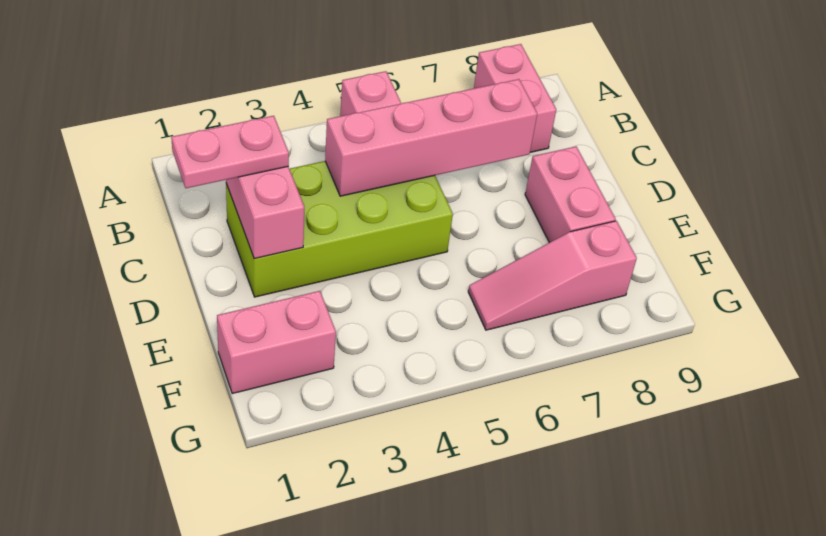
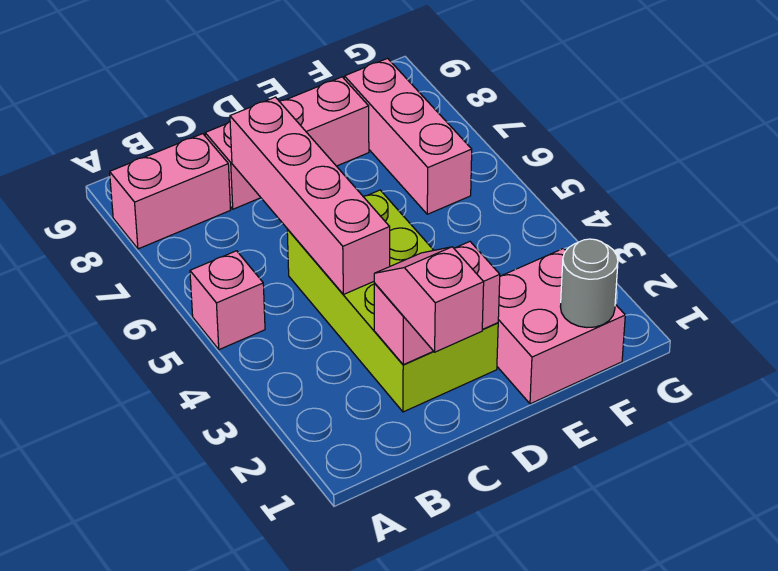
pink 1x2 plate [171,116,289,188] -> pink 1x2 slope [374,247,484,352]
pink 1x2 brick [525,147,616,243] -> pink 1x3 brick [205,77,369,209]
pink 1x2 brick [217,291,336,394] -> pink 2x2 brick [497,248,625,404]
none -> grey 1x1 round brick [560,239,618,328]
pink 1x3 slope [468,221,637,330] -> pink 1x3 brick [344,58,472,214]

